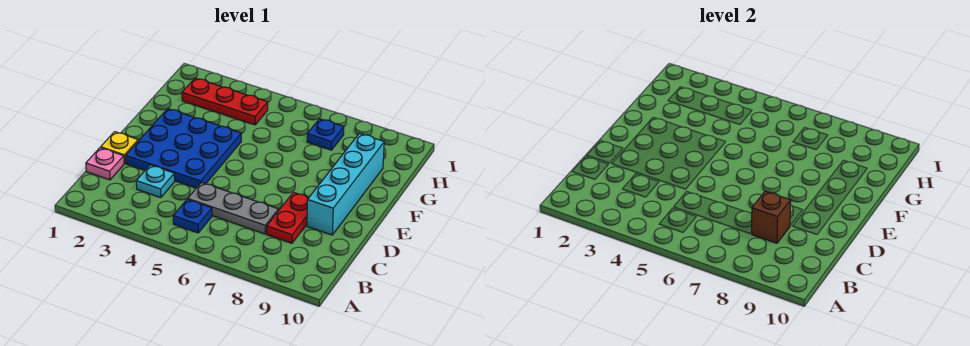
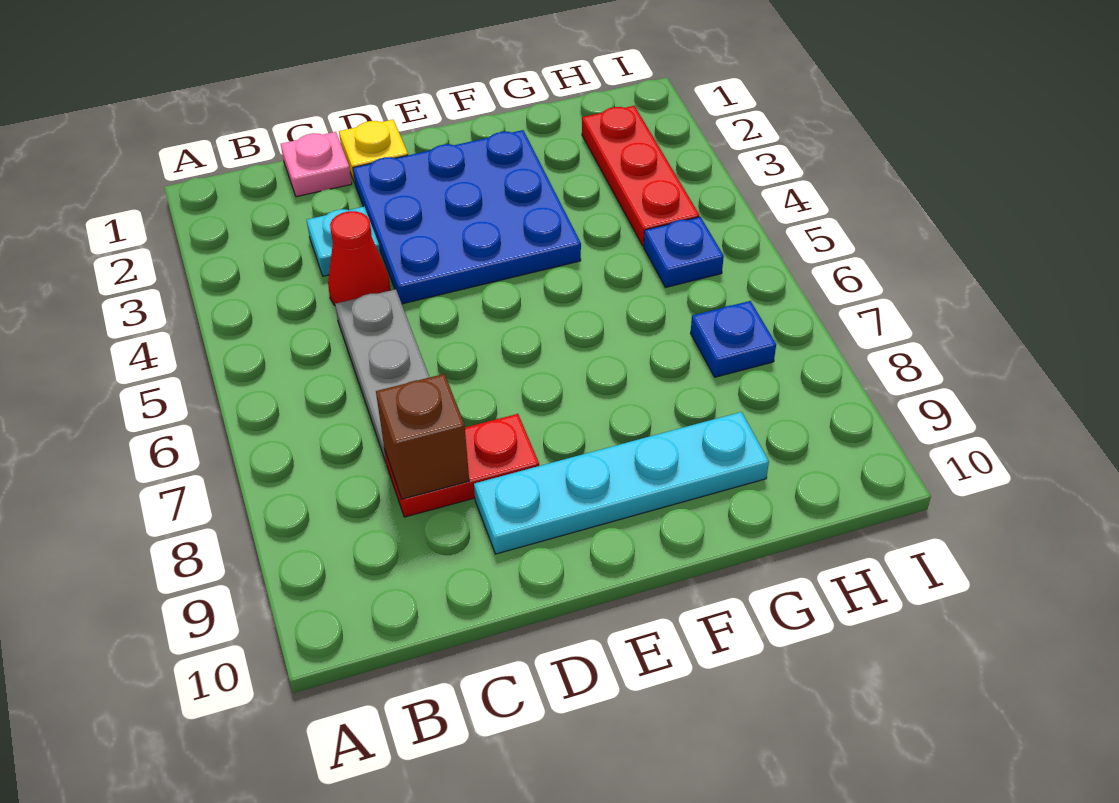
blue 1x1 plate [173,199,212,233] -> blue 1x1 plate moved to [644,217,724,287]
none -> red 1x1 cone [328,211,390,305]
cyan 1x4 brick [307,133,384,235] -> cyan 1x4 plate [474,412,769,554]

